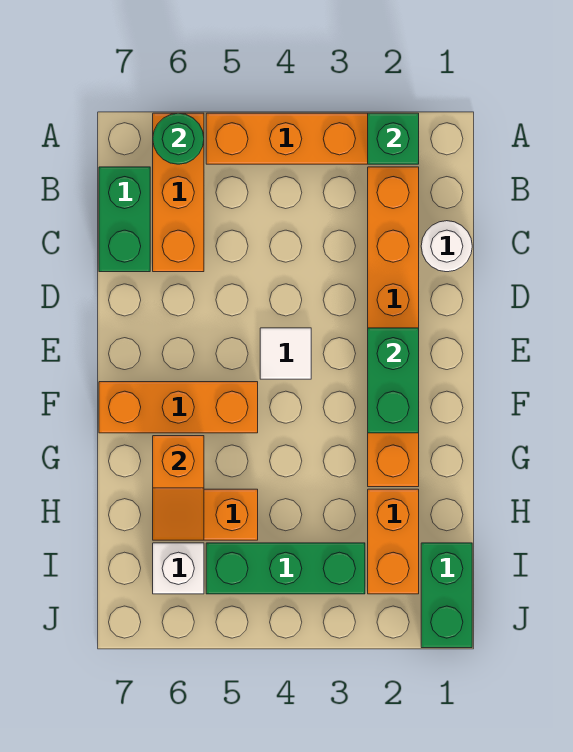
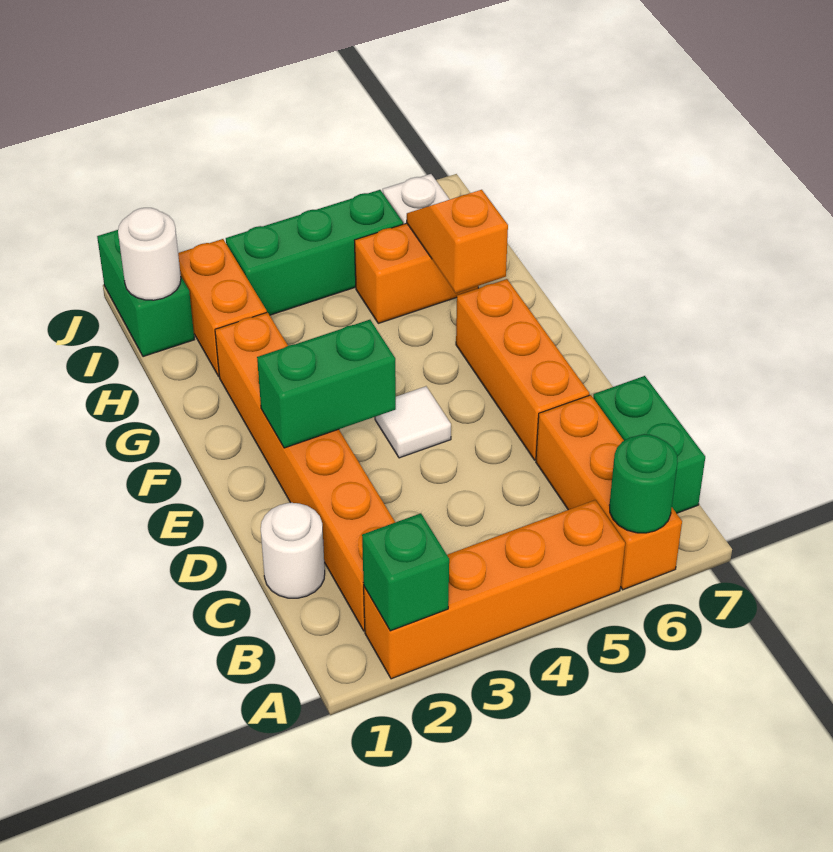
green 1x2 brick [368,328,419,433] -> green 1x2 brick turned to [257,320,396,448]
orange 1x3 brick [99,382,258,433] -> orange 1x3 brick turned to [456,279,589,460]
none -> white 1x1 round brick [118,208,181,300]

